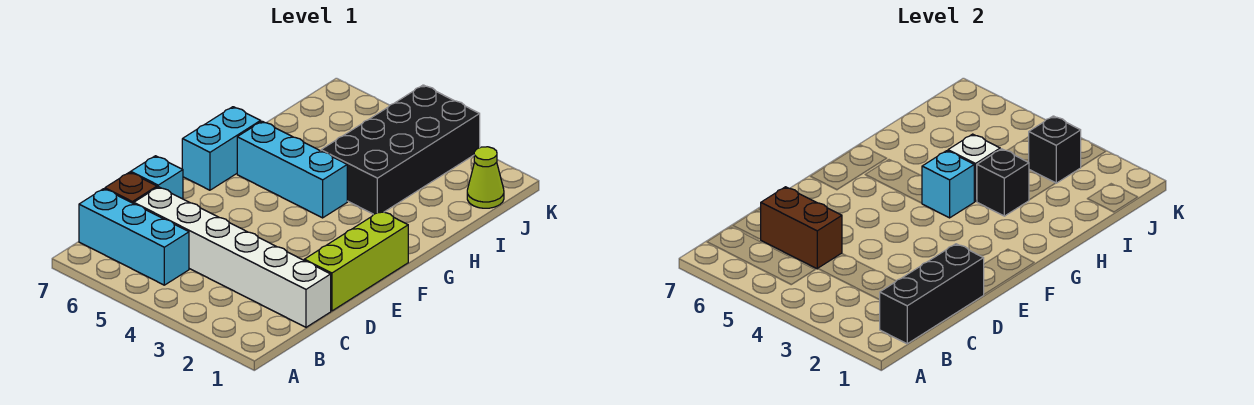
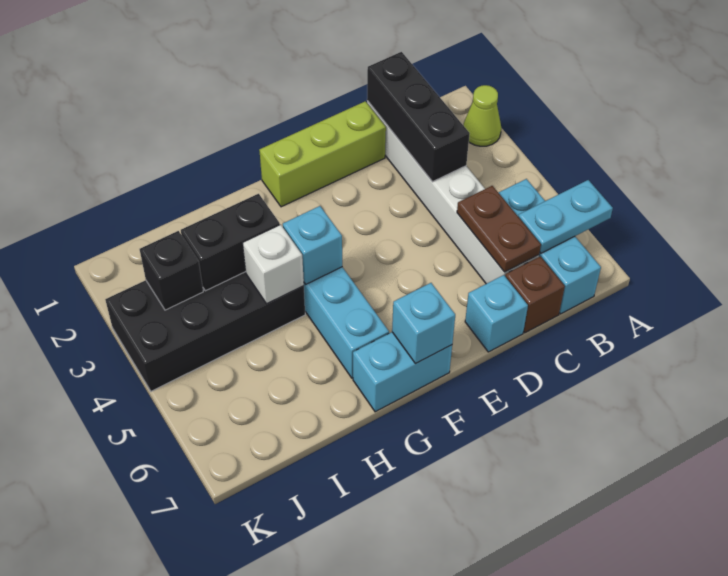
none -> cyan 1x2 plate [518,180,613,253]
black 1x3 brick [880,244,984,344] -> black 1x3 brick turned to [367,52,470,182]
brown 1x2 brick [761,187,842,269] -> brown 1x2 plate [457,186,541,272]
none -> cyan 1x1 brick [392,283,455,363]
black 1x1 brick [977,149,1029,216] -> black 1x2 brick [181,194,280,291]
lime 1x1 cone [467,147,504,208] -> lime 1x1 cone moved to [463,85,501,146]

